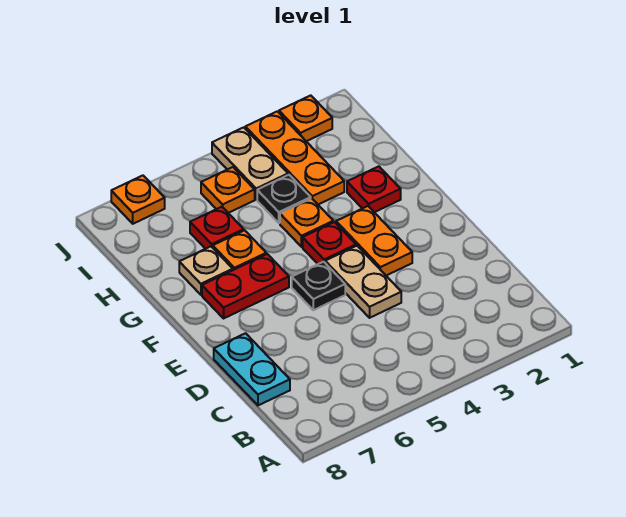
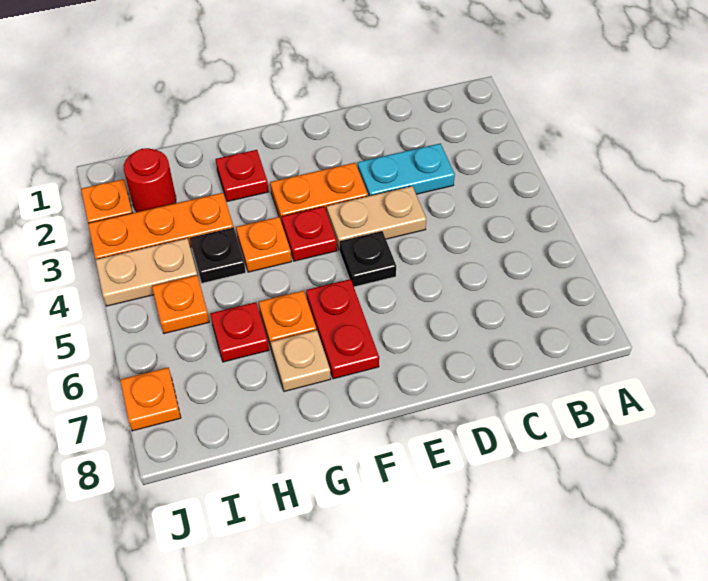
cyan 1x2 plate [214,333,290,405] -> cyan 1x2 plate moved to [358,143,455,196]
none -> red 1x1 round brick [124,148,176,212]

